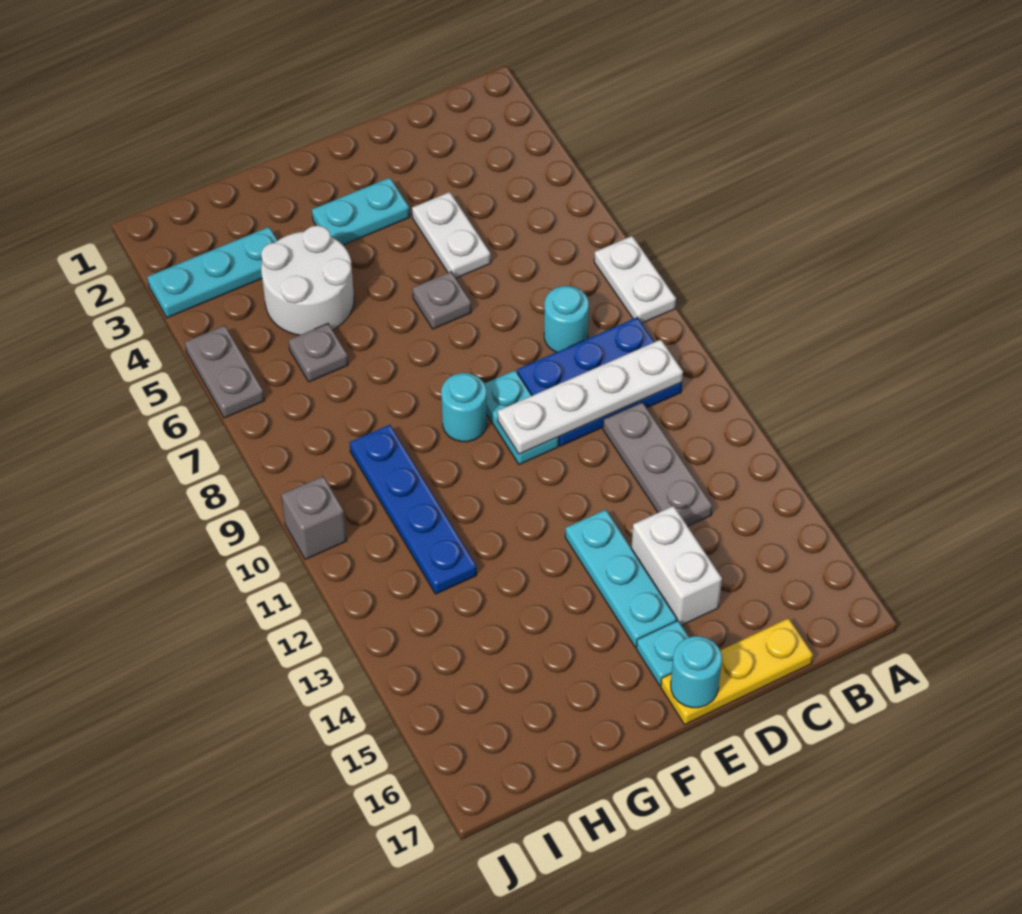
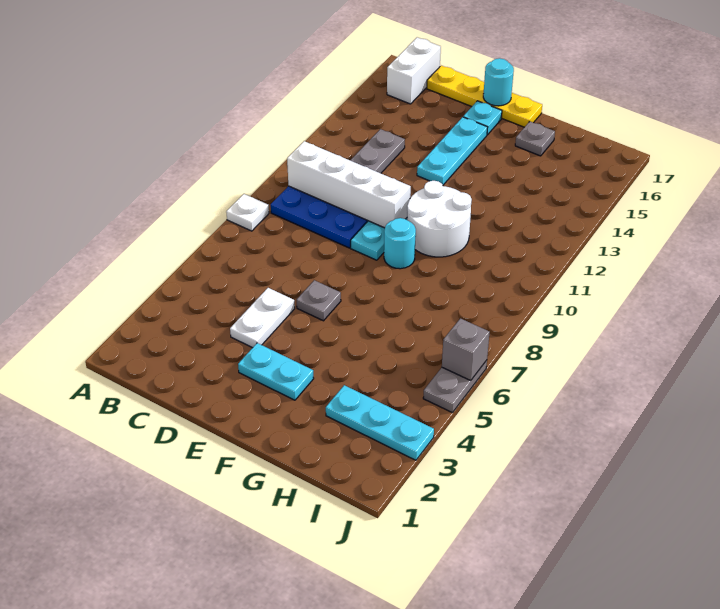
white 1x2 plate [594,236,676,323] -> white 1x1 plate [226,194,269,231]
white 1x4 plate [498,340,683,454] -> white 1x4 brick [287,141,411,228]
cyan 1x1 round brick [544,286,589,352] -> none
yellow 1x3 plate [661,618,813,724] -> yellow 1x4 plate [427,66,542,127]
white 1x2 brick [631,506,722,625] -> white 1x2 brick moved to [387,37,441,104]
white 2x2 round brick [261,225,354,335] -> white 2x2 round brick moved to [407,181,472,257]
grey 1x1 plate [289,324,348,382] -> grey 1x1 plate moved to [515,122,555,156]
blue 1x4 plate [350,425,477,594] -> none
grey 1x1 brick [282,476,347,560] -> grey 1x1 brick moved to [442,318,490,380]

